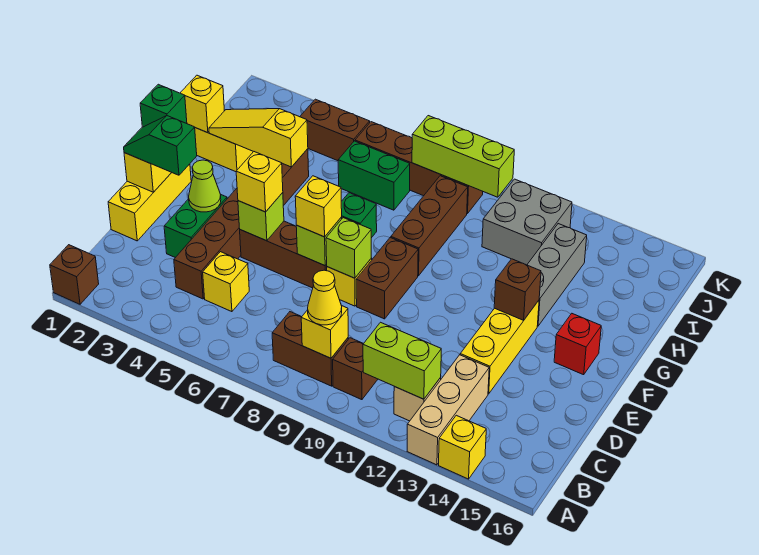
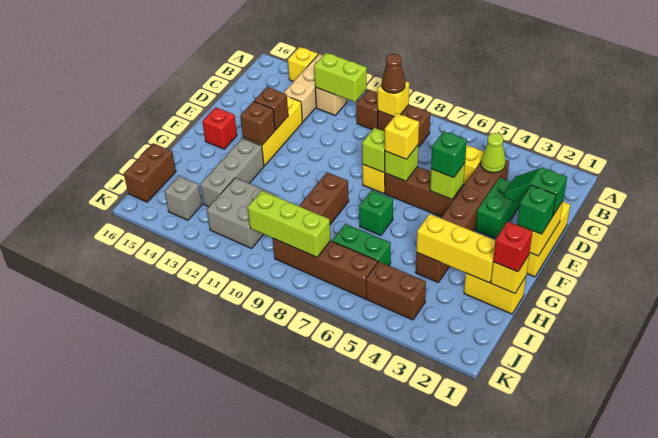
brown 1x1 brick [50,245,99,304] -> brown 1x1 brick moved to [254,87,288,130]
yellow 1x1 cone [308,270,342,325] -> brown 1x1 cone [382,54,405,93]
green 1x2 slope [124,116,197,175] -> green 1x2 slope turned to [504,167,567,215]
lime 1x1 cone [189,160,221,212] -> lime 1x1 cone moved to [481,133,506,173]
yellow 1x1 brick [236,152,283,212] -> green 1x1 brick [431,131,467,178]
brown 1x2 brick [356,238,418,319] -> brown 1x2 brick moved to [124,143,176,202]
none -> red 1x1 brick [493,222,533,272]
yellow 1x3 slope [209,109,308,167] -> yellow 1x3 brick [417,214,495,283]
none -> grey 1x1 brick [165,176,202,220]

